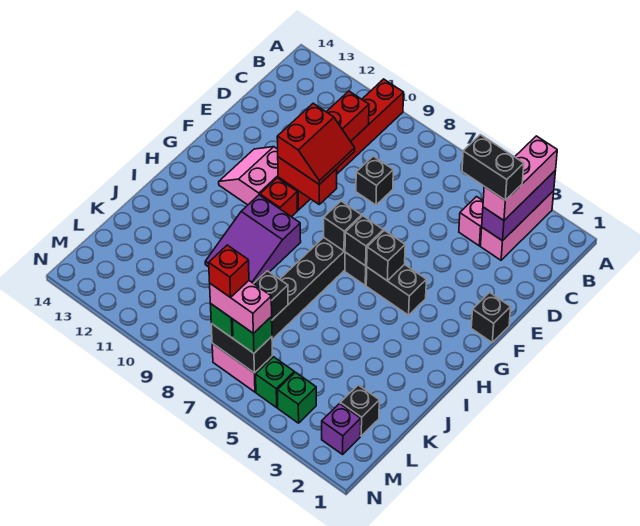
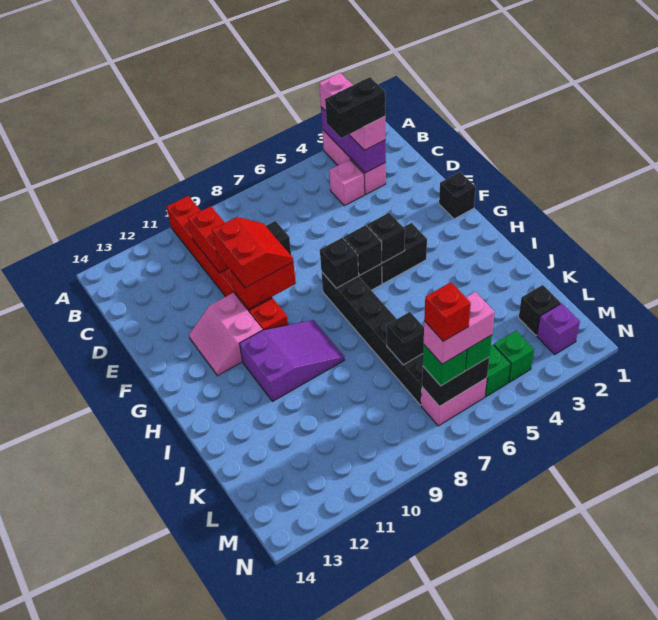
purple 2x3 slope [205,195,301,284] -> purple 2x3 slope turned to [240,320,345,401]

